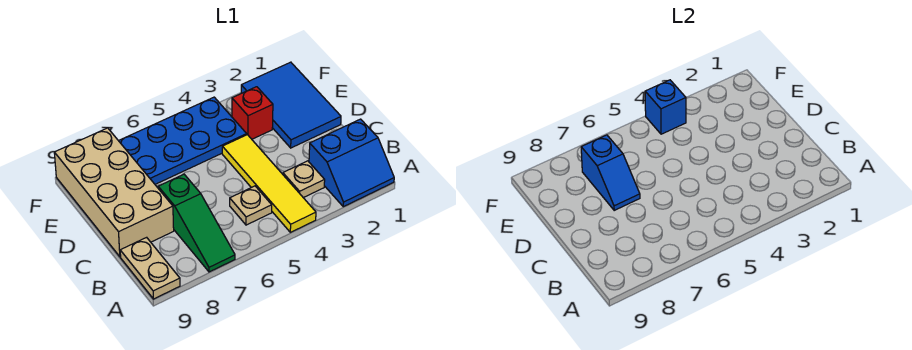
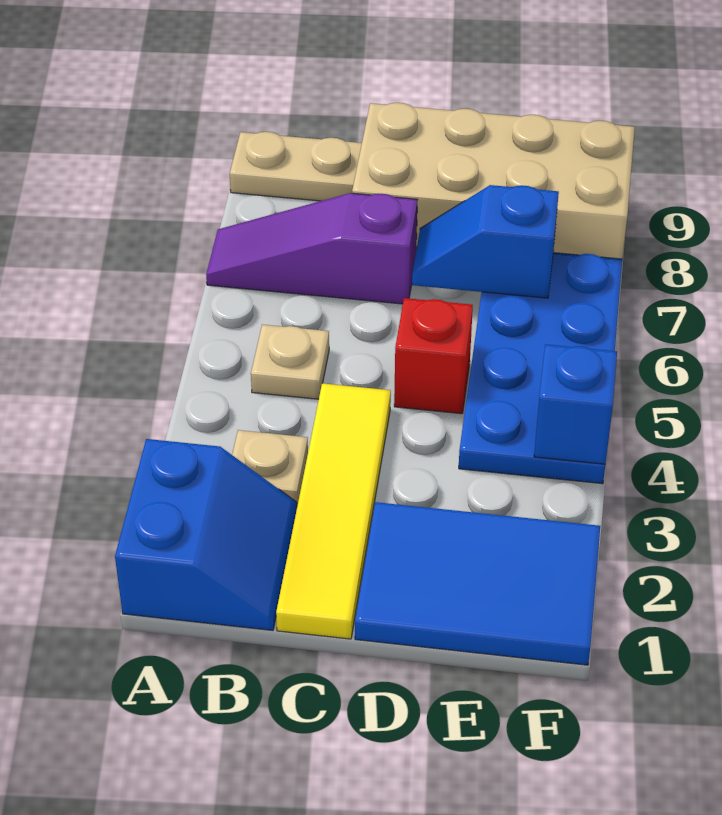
blue 2x2 slope [309,119,394,207] -> blue 2x2 slope turned to [115,439,297,630]
yellow 1x4 tile [222,135,316,232] -> yellow 1x4 tile turned to [276,383,391,639]
green 1x3 slope [158,174,235,272] -> purple 1x3 slope [206,193,417,304]
red 1x1 brick [232,87,273,139] -> red 1x1 brick moved to [394,298,473,414]

